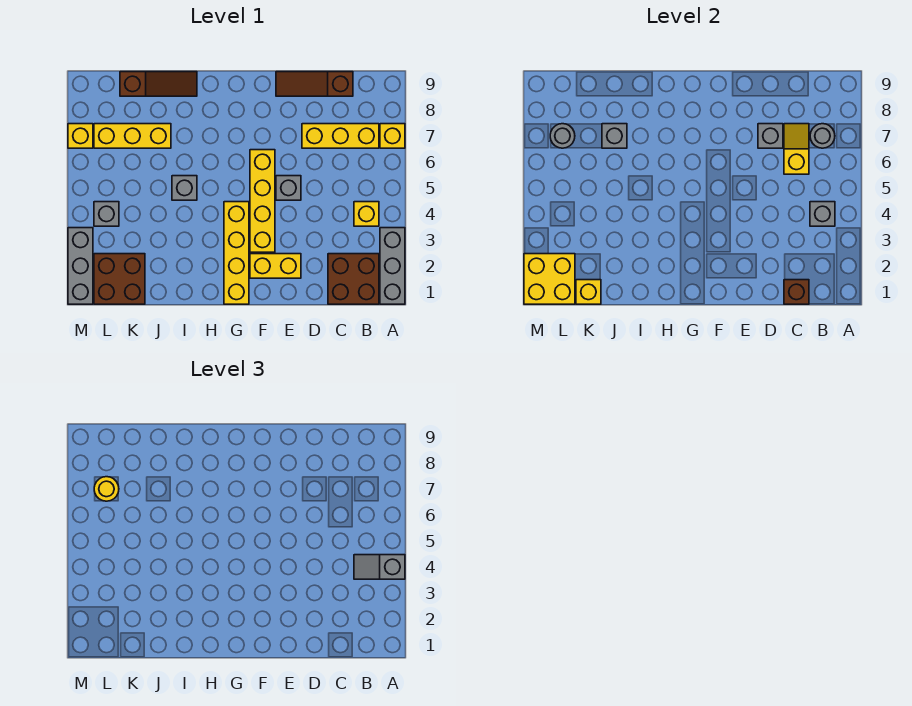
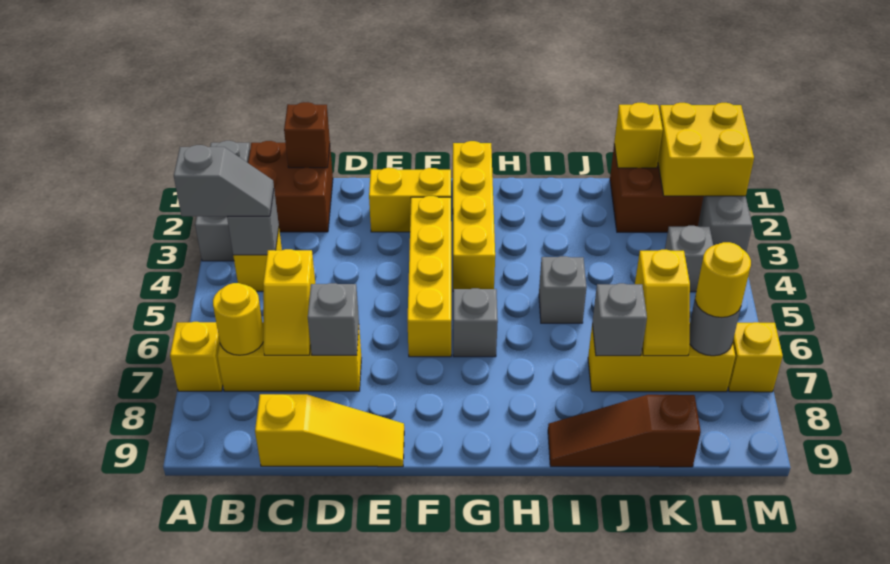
grey 1x1 round brick [810,124,835,148] -> yellow 1x1 round brick [213,283,263,355]
brown 1x3 slope [276,72,353,96] -> yellow 1x3 slope [255,394,404,467]
grey 1x1 brick [276,176,301,200] -> grey 1x1 brick moved to [453,288,498,357]
none -> yellow 1x2 slope [635,250,690,356]

